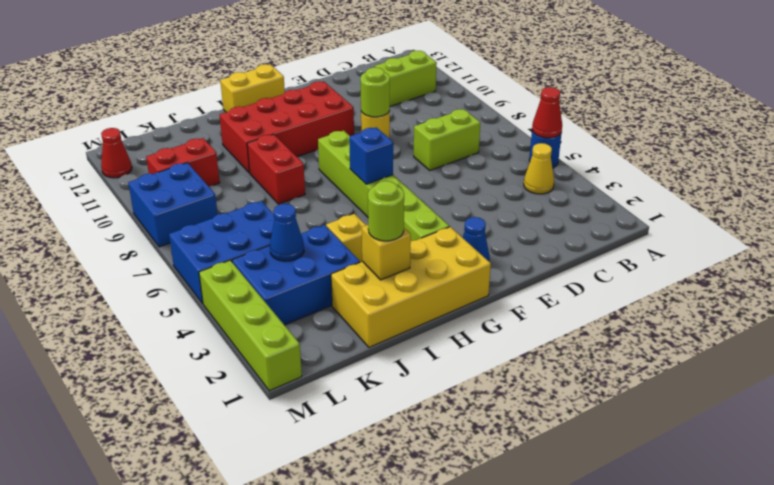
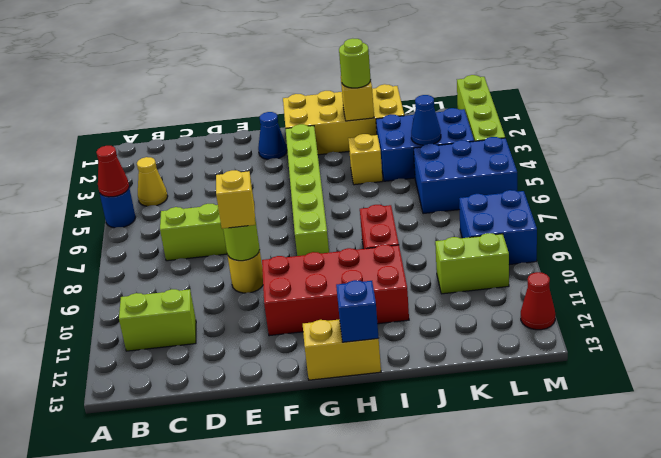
none -> yellow 1x1 brick [216,170,255,229]
blue 1x1 brick [349,127,393,184] -> blue 1x1 brick moved to [336,280,379,342]
red 1x2 brick [146,138,220,186] -> lime 1x2 brick [435,233,509,294]

